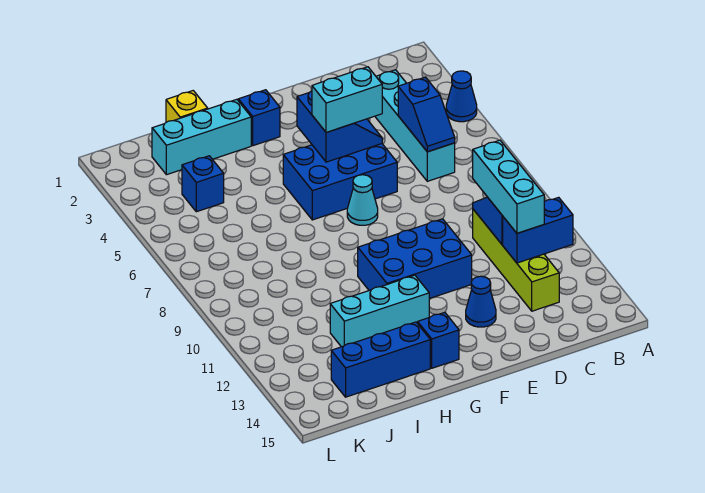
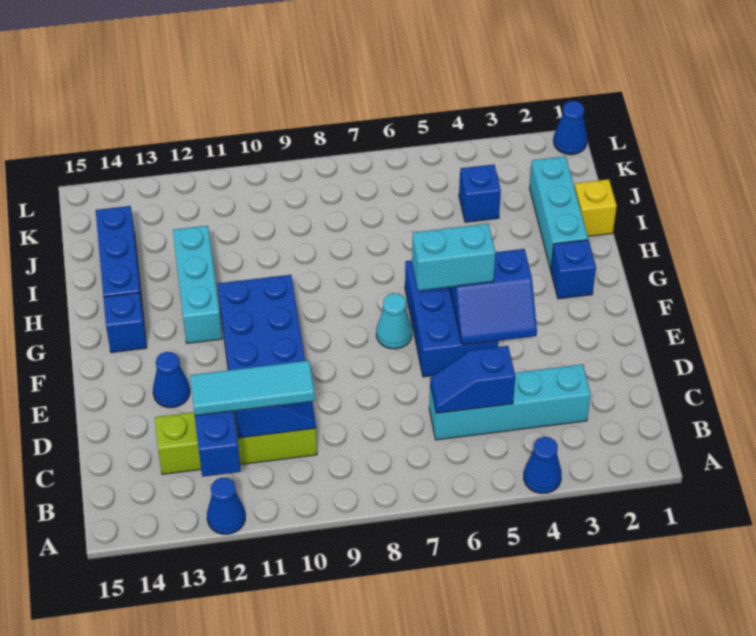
none -> blue 1x1 cone [207,478,245,534]
cyan 1x3 brick [473,140,544,233] -> cyan 1x3 tile [190,361,315,416]
cyan 1x2 brick [312,67,382,133] -> cyan 1x2 brick turned to [412,224,495,291]
none -> blue 1x1 cone [553,101,587,155]

